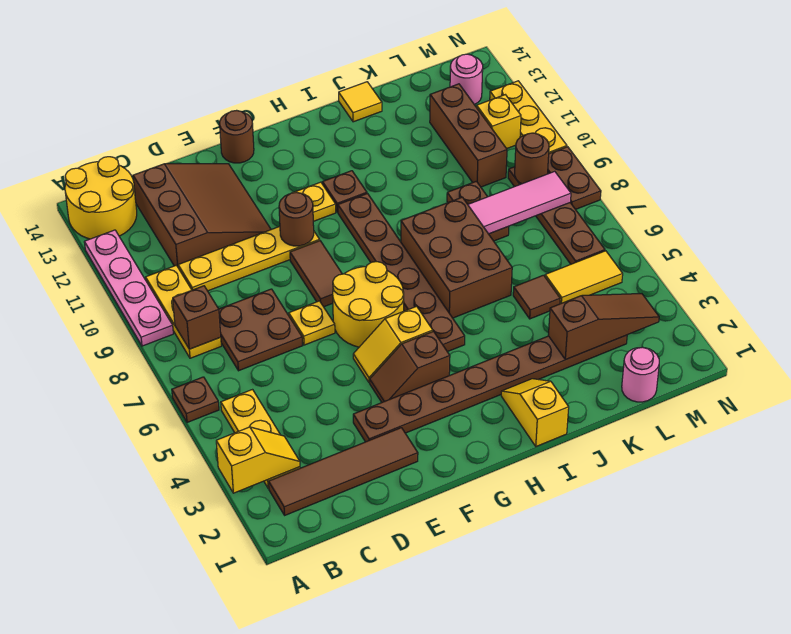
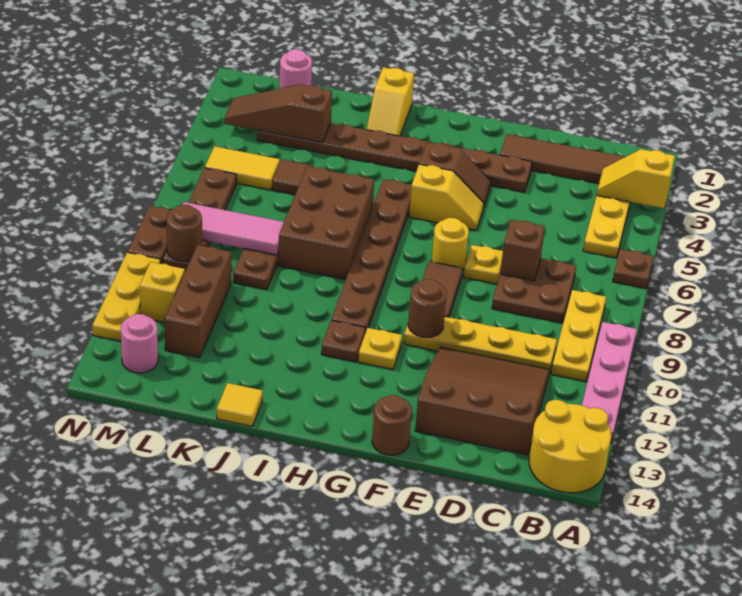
brown 1x1 brick [173,286,221,349] -> brown 1x1 brick moved to [500,219,545,281]
brown 3x3 slope [133,164,271,267] -> brown 3x3 slope turned to [415,347,550,455]
yellow 2x2 round brick [333,262,404,347] -> yellow 1x1 round brick [432,218,469,270]

